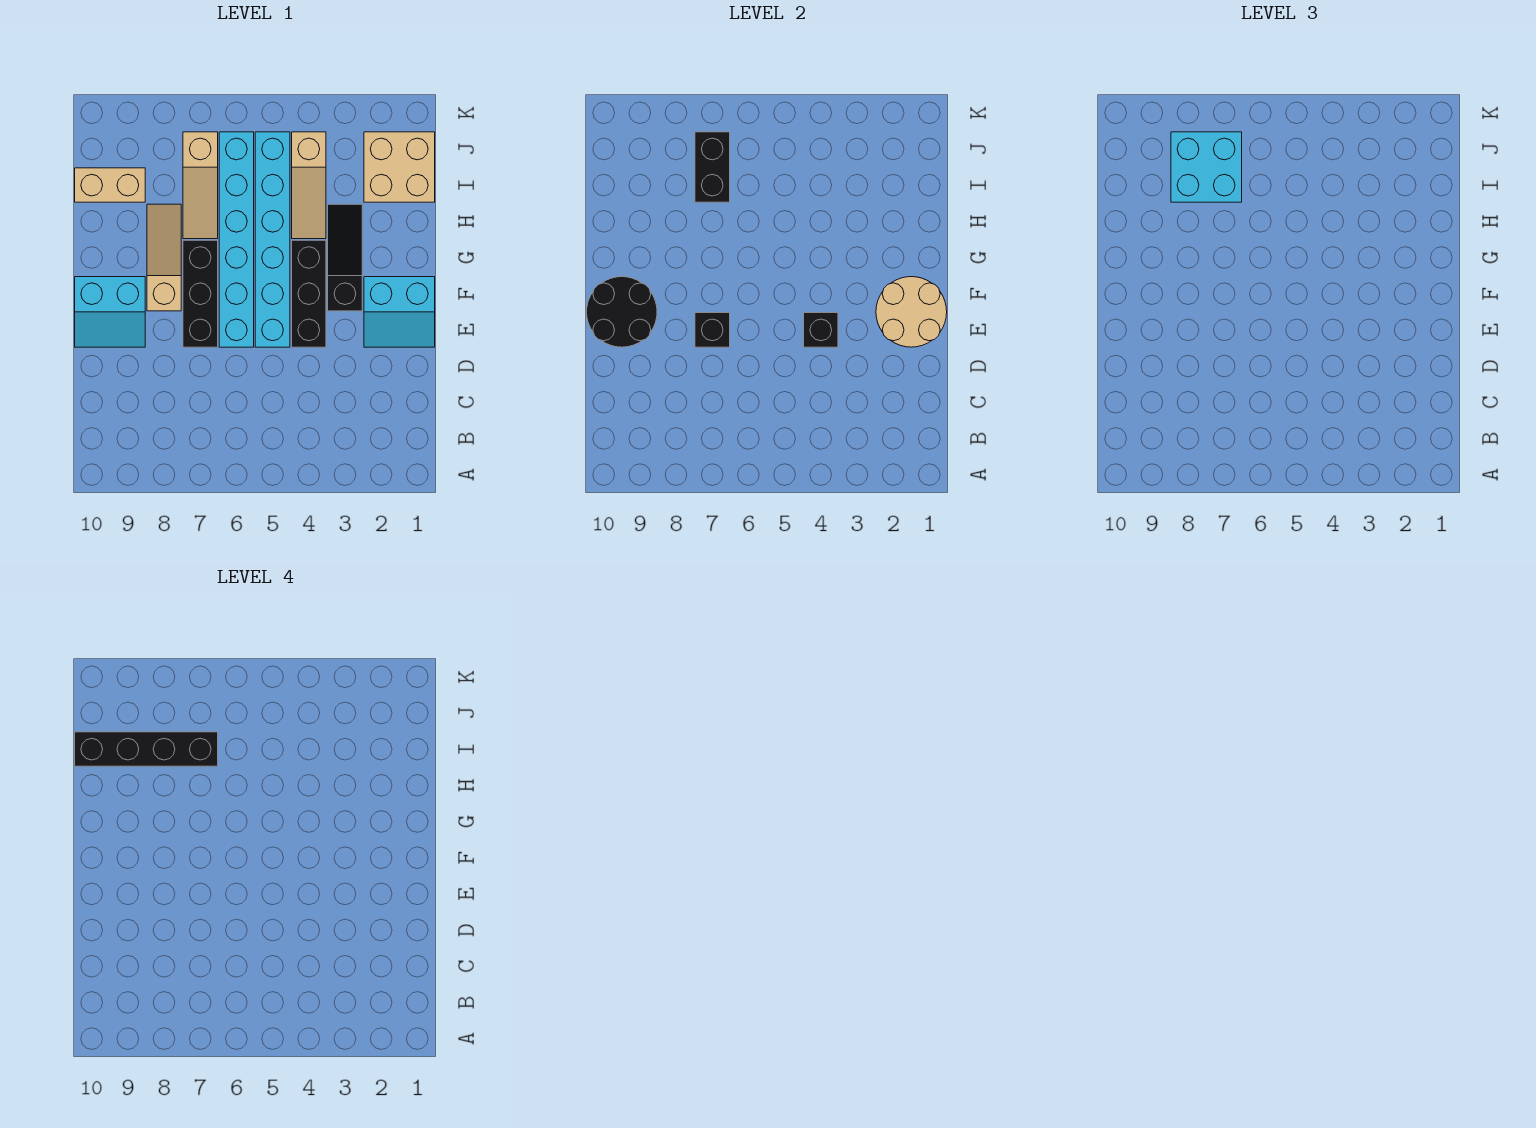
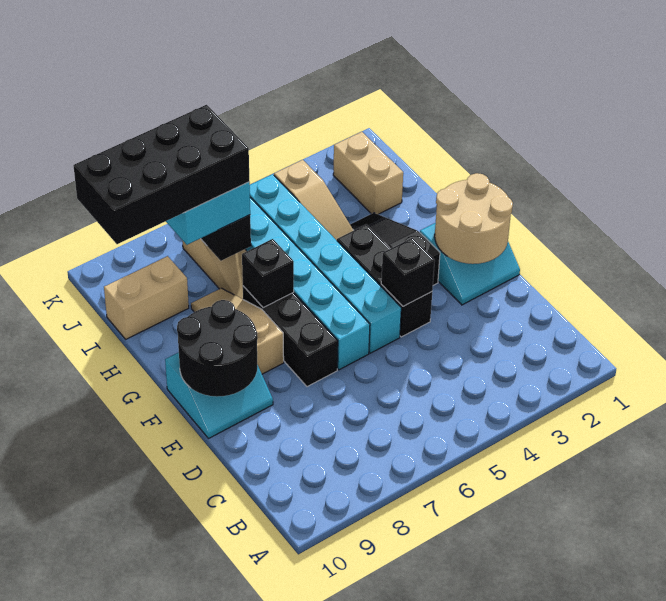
black 1x1 brick [695,313,730,347] -> black 1x1 brick moved to [242,239,294,308]
tan 2x2 brick [364,132,435,202] -> tan 1x2 brick [333,132,403,214]
black 1x4 brick [75,732,218,766] -> black 2x4 brick [73,105,249,244]

